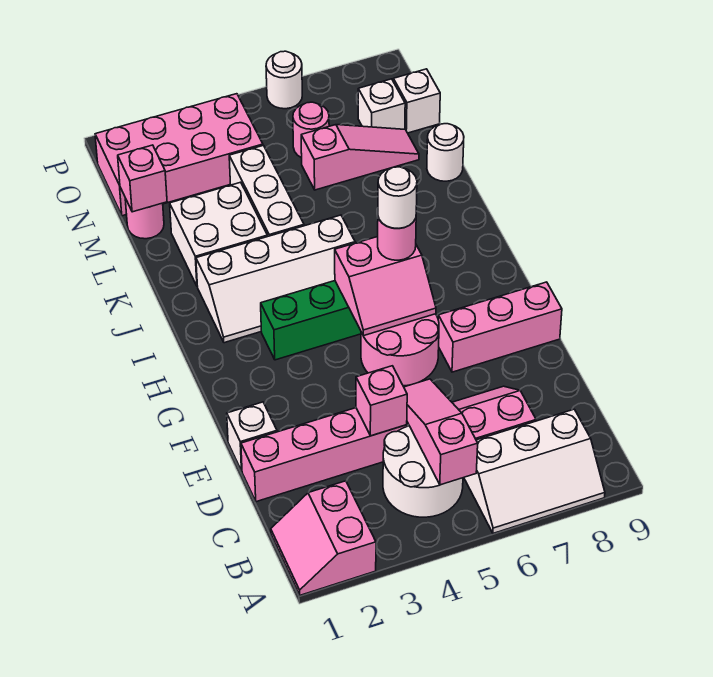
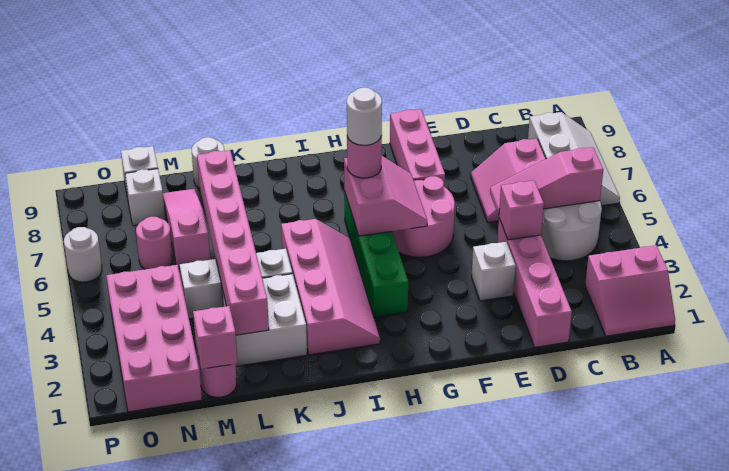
white 1x1 brick [227,402,277,471] -> white 1x1 brick moved to [472,242,516,301]
white 2x4 slope [196,215,355,343] -> pink 2x4 slope [281,219,380,355]
none -> pink 1x6 brick [197,150,269,335]

